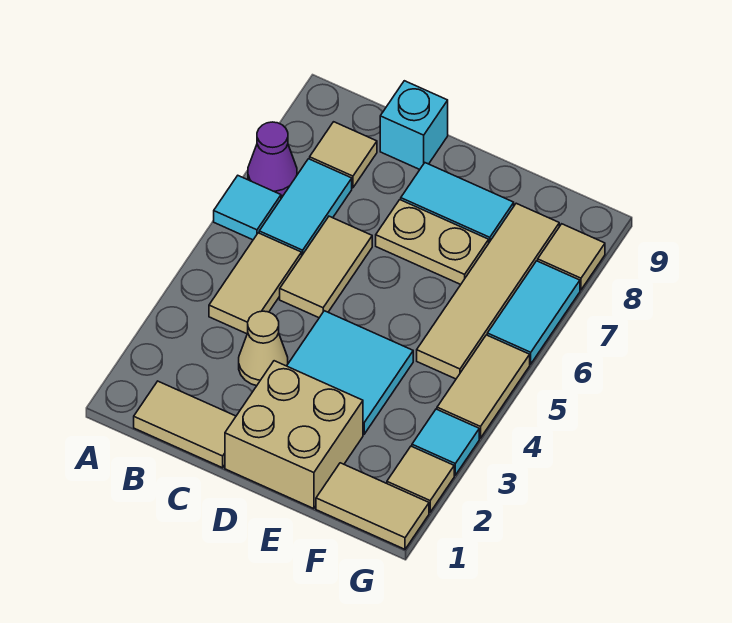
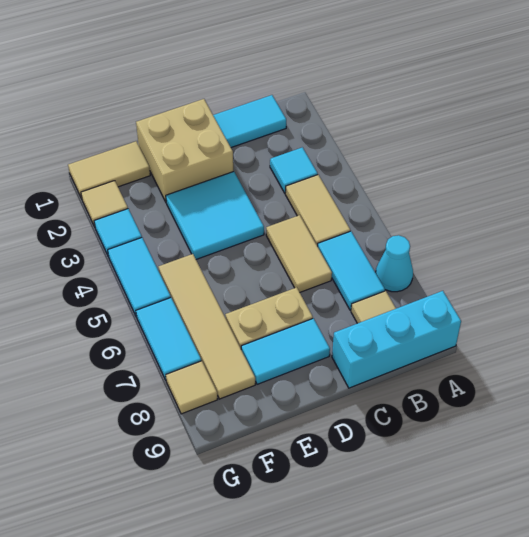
cyan 1x1 tile [214,176,281,240] -> cyan 1x1 tile moved to [270,147,318,193]
purple 1x1 cone [248,122,297,196] -> cyan 1x1 cone [376,235,413,292]
tan 1x2 tile [134,381,236,468] -> cyan 1x2 tile [213,95,286,148]
tan 1x1 cone [239,311,288,386] -> none
cyan 1x1 brick [380,81,448,170] -> cyan 1x3 brick [332,291,461,388]
tan 1x2 tile [437,335,530,438] -> cyan 1x2 tile [108,238,171,317]

